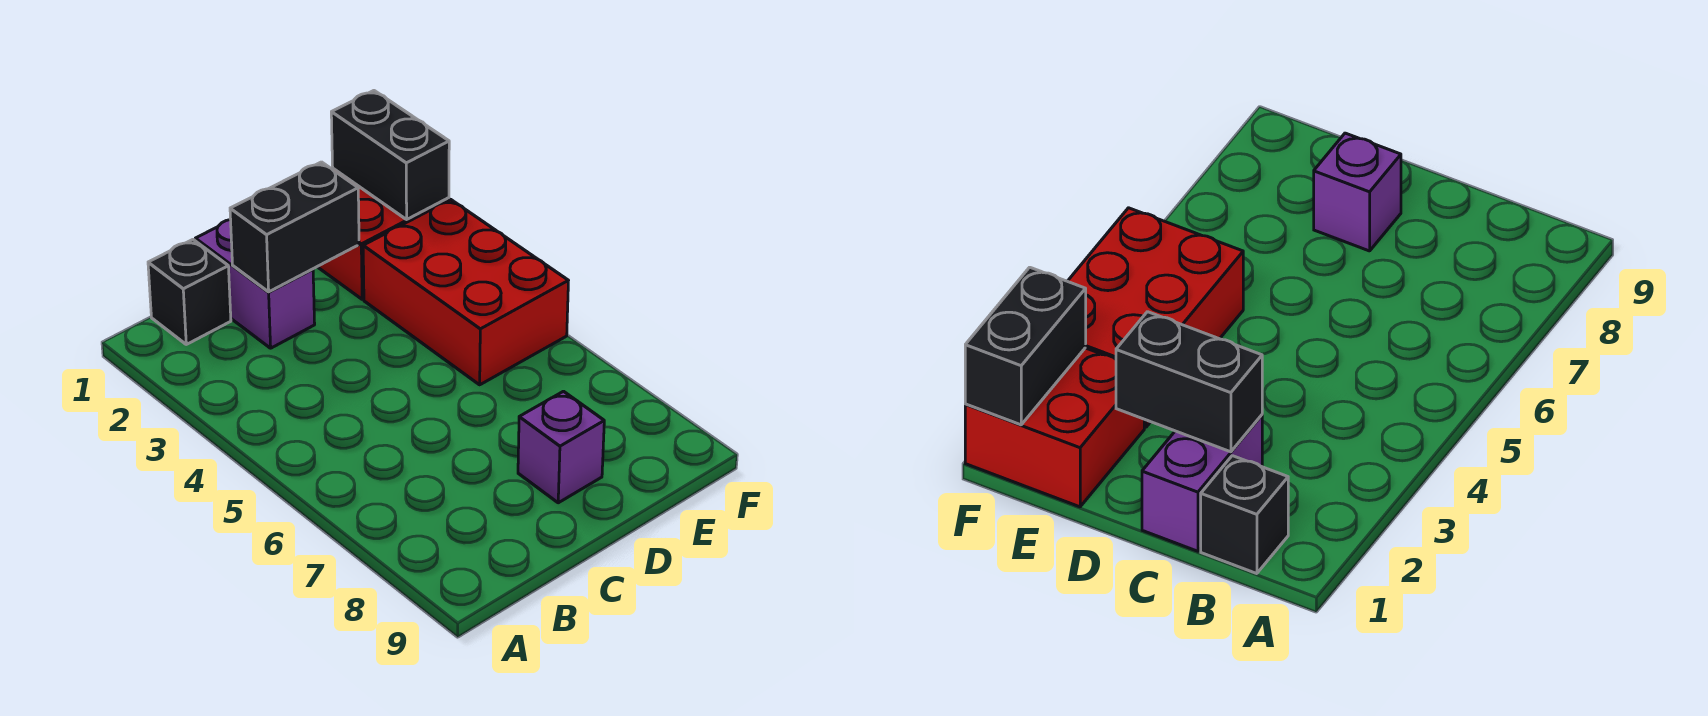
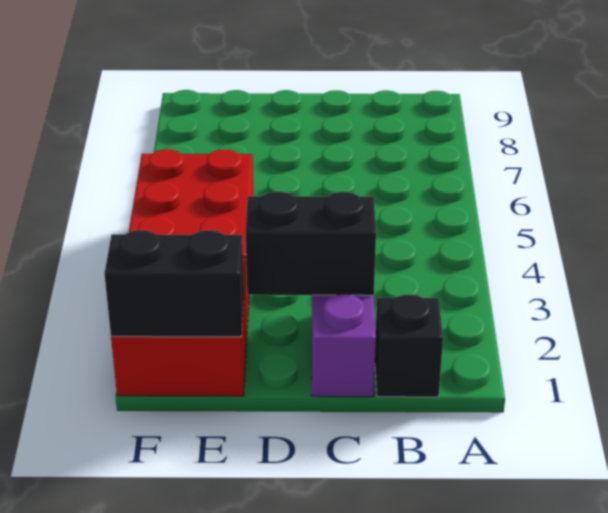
purple 1x1 brick [518,391,604,503] -> none
black 1x2 brick [331,91,449,219] -> black 1x2 brick turned to [104,230,244,337]

